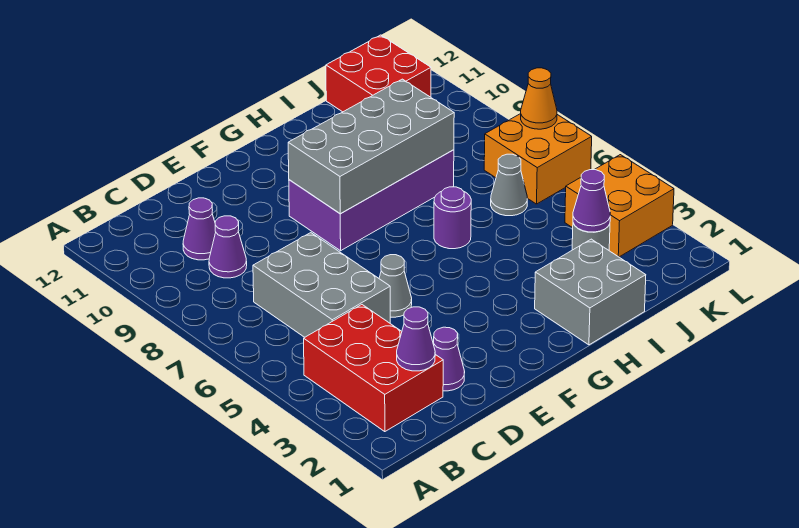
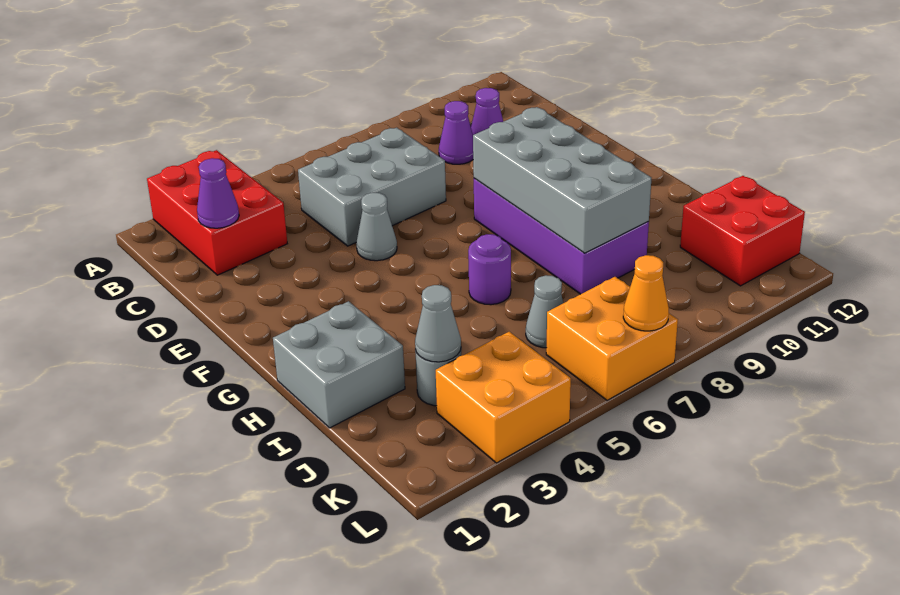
red 2x3 brick [304,305,443,432] -> red 2x3 brick turned to [147,150,287,275]
purple 1x1 cone [434,327,465,391] -> none
purple 1x1 cone [573,170,610,232] -> grey 1x1 cone [415,285,461,362]

